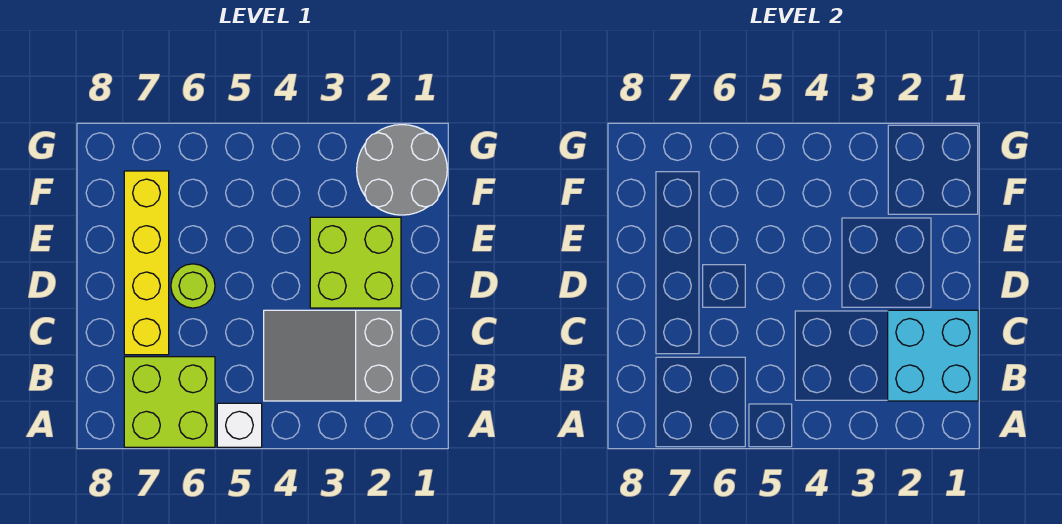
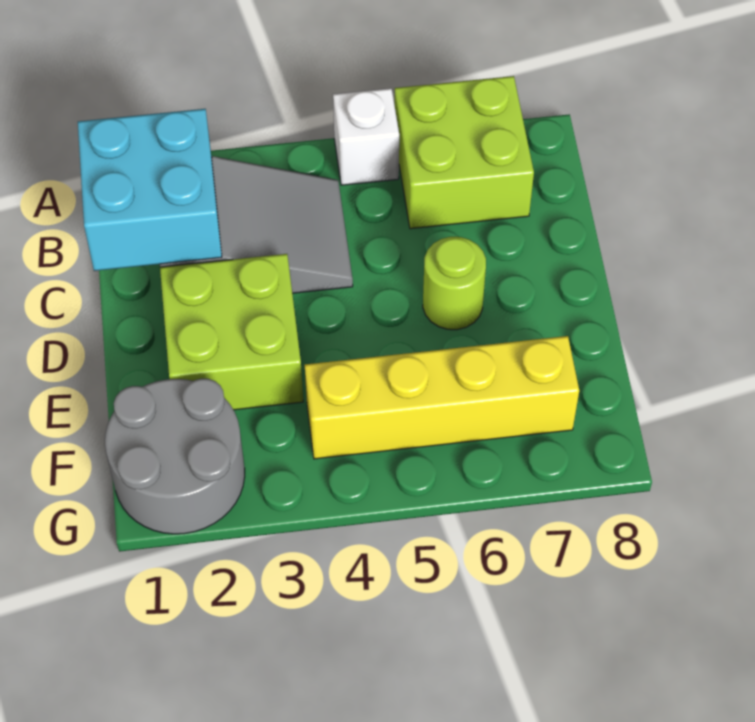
yellow 1x4 brick [124,171,169,355] -> yellow 1x4 brick turned to [305,336,579,459]

